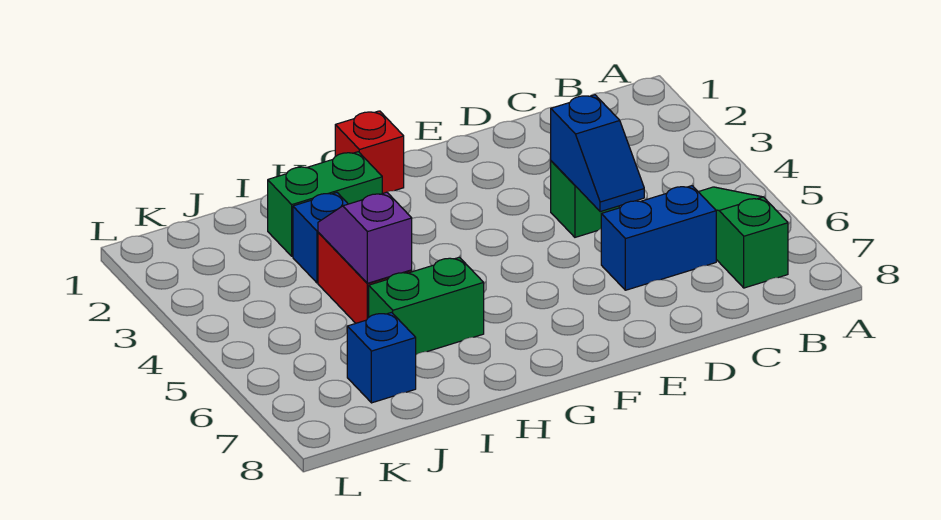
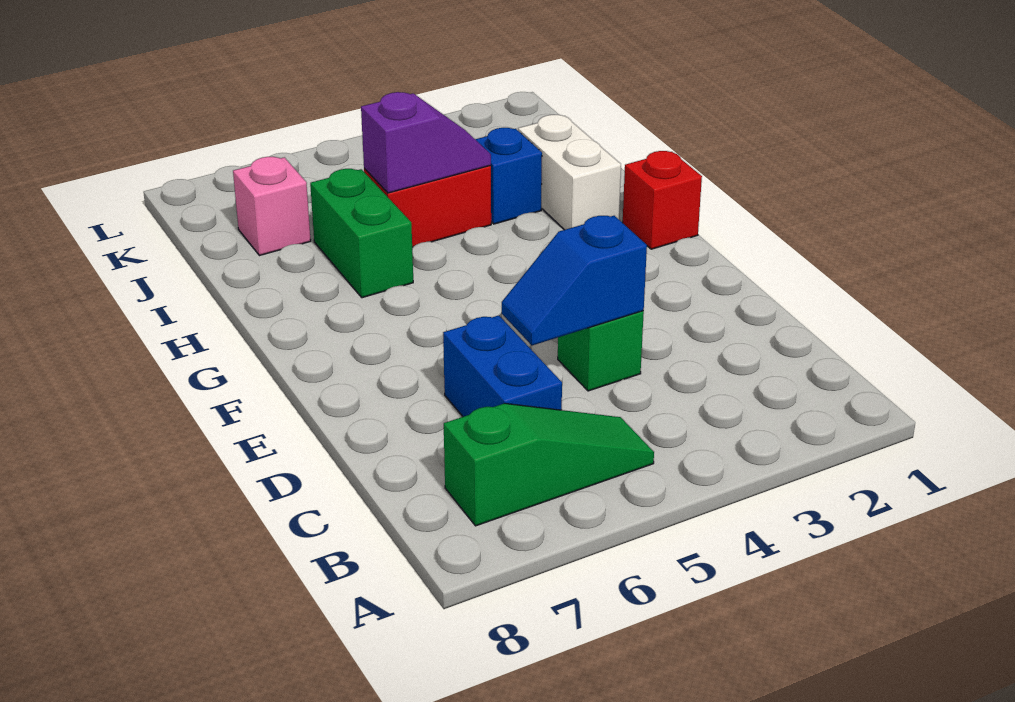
green 1x2 brick [268,152,382,256] -> white 1x2 brick [518,115,621,230]
blue 1x1 brick [347,312,416,403] -> pink 1x1 brick [233,157,311,256]

